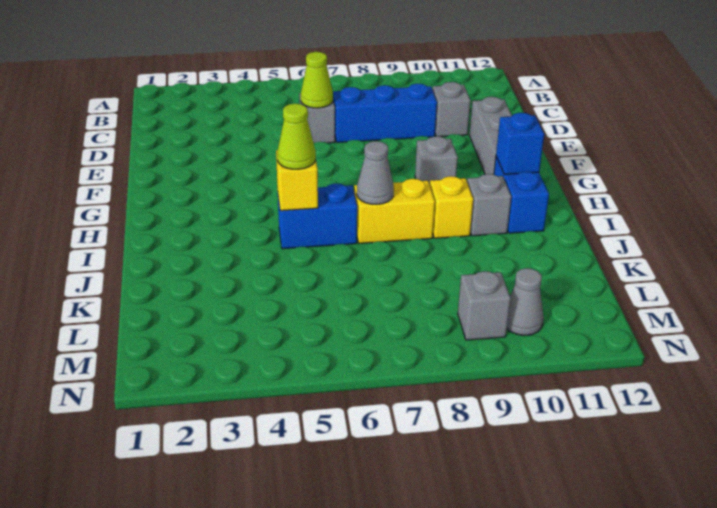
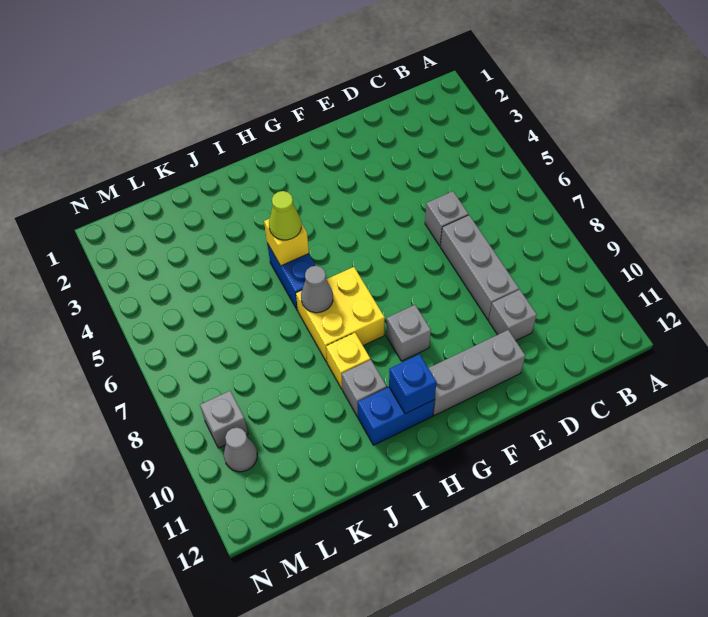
lime 1x1 cone [301,52,333,108] -> none
blue 1x3 brick [333,84,437,142] -> grey 1x3 brick [440,215,519,320]
yellow 1x2 brick [354,179,435,243] -> yellow 2x2 brick [296,267,385,362]

